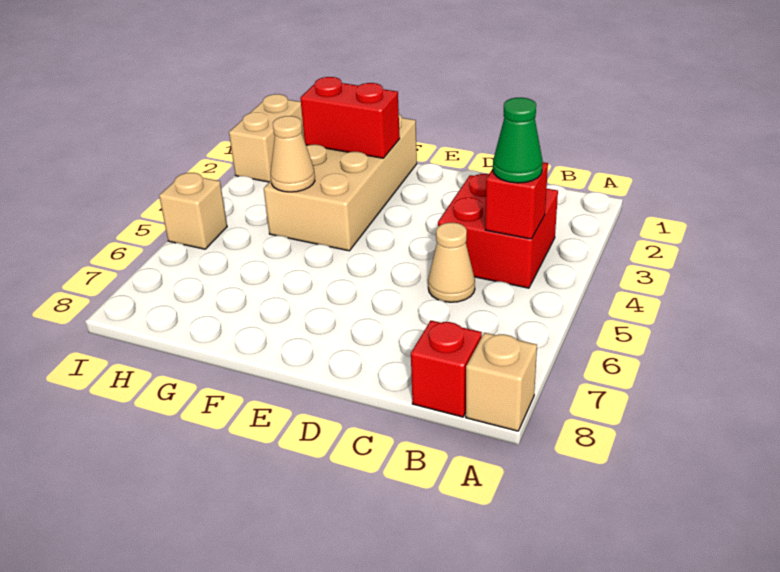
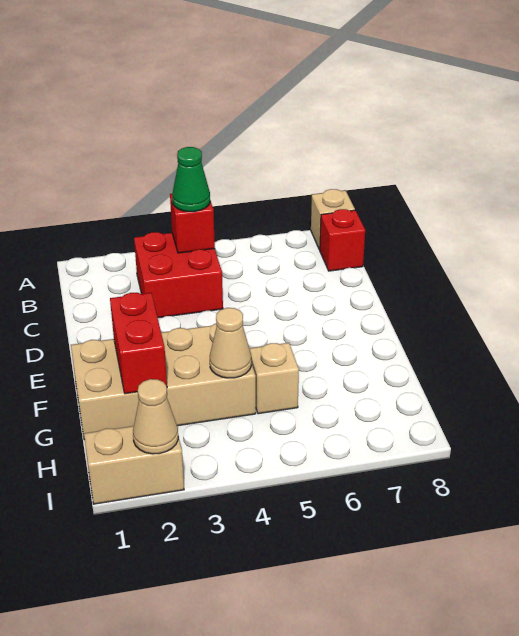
tan 1x1 cone [428,223,475,302] -> tan 1x1 cone moved to [133,379,178,454]
tan 1x1 brick [159,173,227,249] -> tan 1x1 brick moved to [249,343,299,414]

